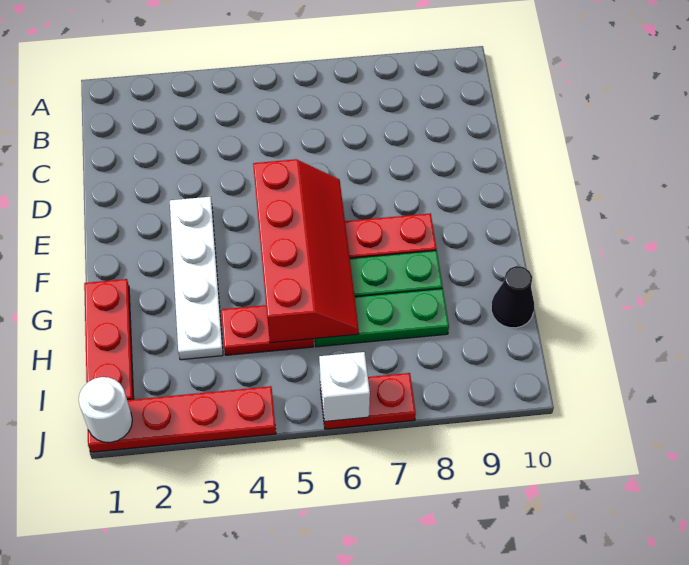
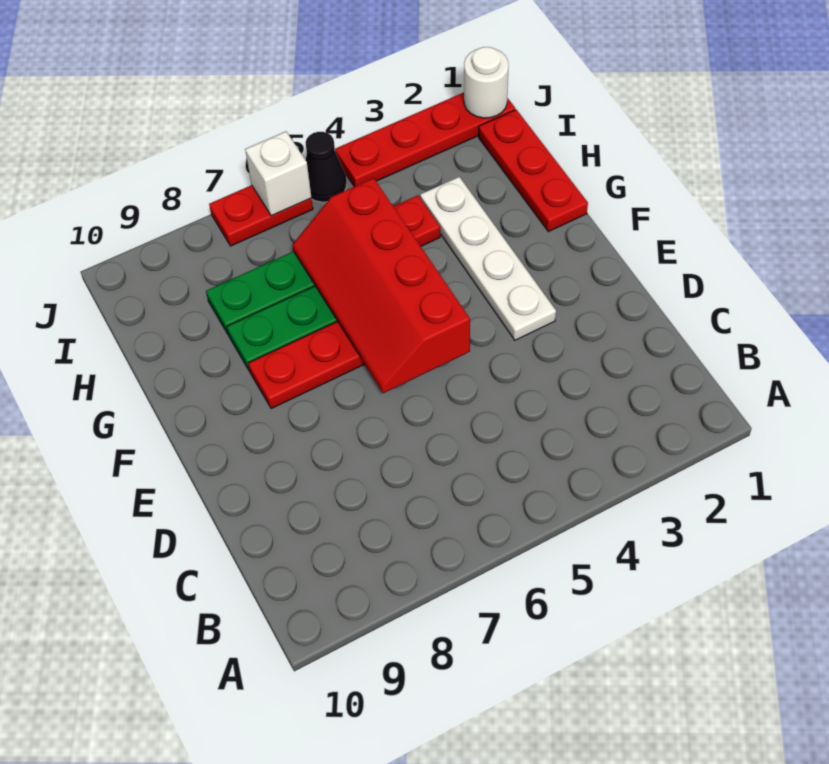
black 1x1 cone [491,266,534,328] -> black 1x1 cone moved to [305,132,346,202]

